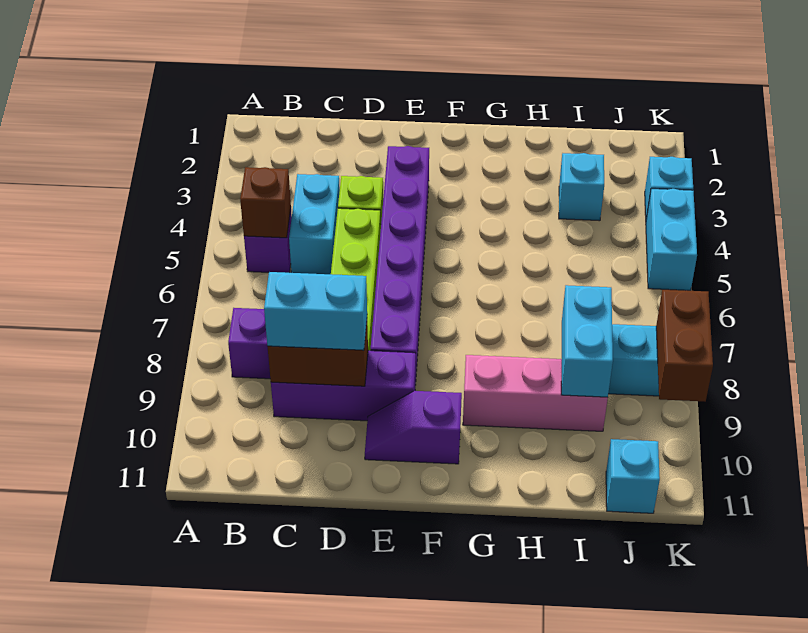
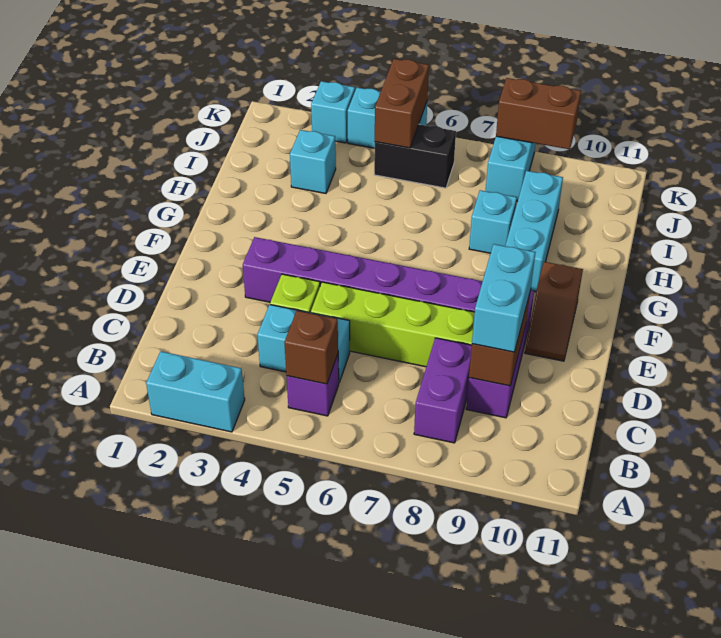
purple 1x2 slope [365,391,462,464] -> brown 1x2 slope [525,262,583,361]
pink 1x3 brick [463,355,608,431] -> cyan 1x3 brick [505,171,563,292]
cyan 1x2 brick [561,285,613,397] -> cyan 1x2 brick moved to [146,352,245,432]
none -> black 1x2 brick [374,124,456,188]
none -> brown 1x2 brick [375,59,429,148]
cyan 1x1 brick [606,439,660,513] -> cyan 1x1 brick moved to [469,190,517,253]

